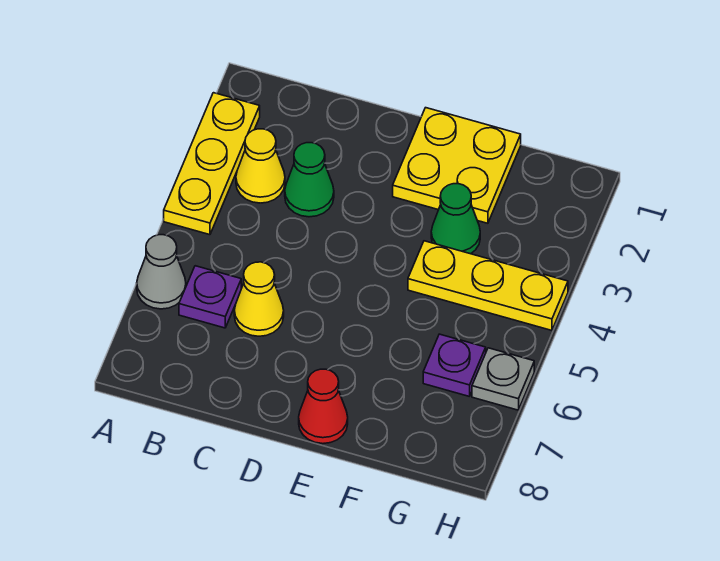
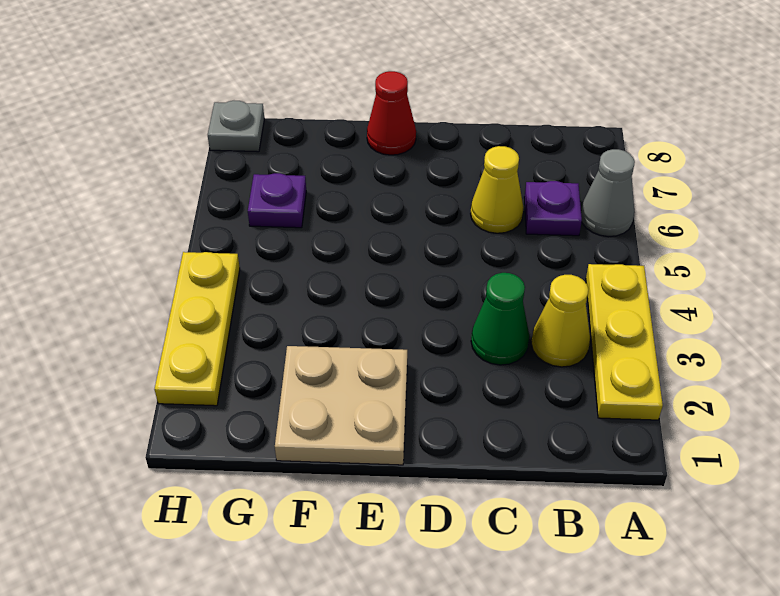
yellow 2x2 plate [393,108,521,223] -> tan 2x2 plate [275,346,407,465]
green 1x1 cone [431,184,480,254] -> none
yellow 1x3 plate [408,241,568,330] -> yellow 1x3 plate turned to [154,252,240,406]
grey 1x1 plate [472,348,534,410] -> grey 1x1 plate moved to [208,101,264,152]

